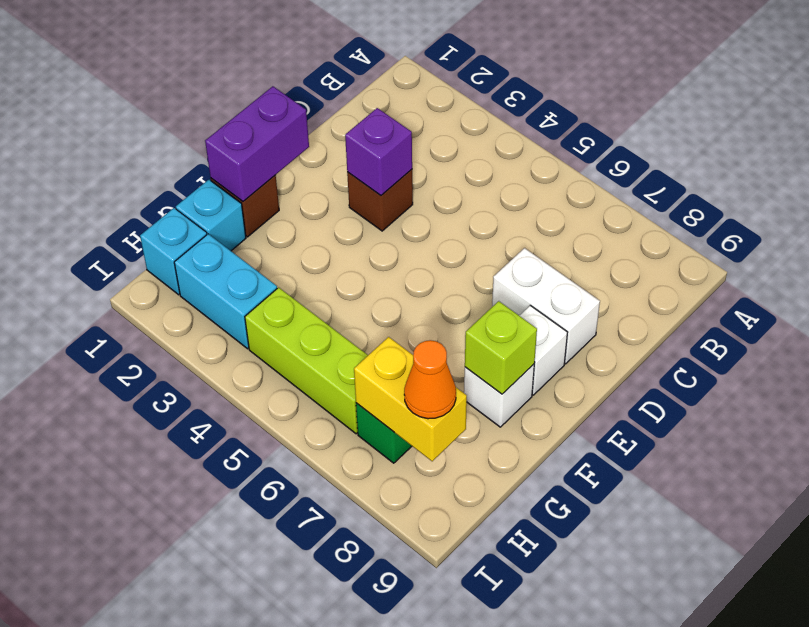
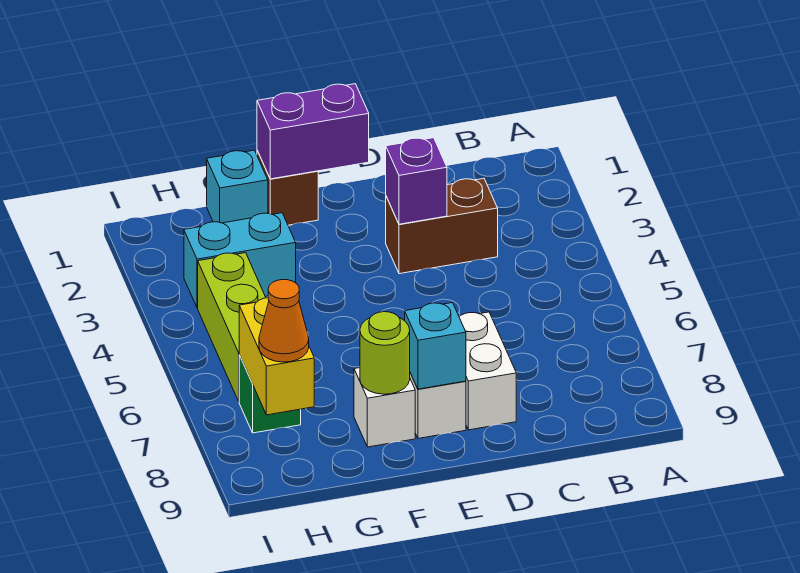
brown 1x1 brick [347,169,413,231] -> brown 1x2 brick [386,178,498,274]
lime 1x1 brick [465,301,537,394] -> lime 1x1 round brick [360,312,410,394]
cyan 1x1 brick [140,208,207,295] -> cyan 1x1 brick moved to [405,303,466,389]
cyan 1x2 brick [174,234,277,349] -> cyan 1x2 brick turned to [184,213,296,308]

